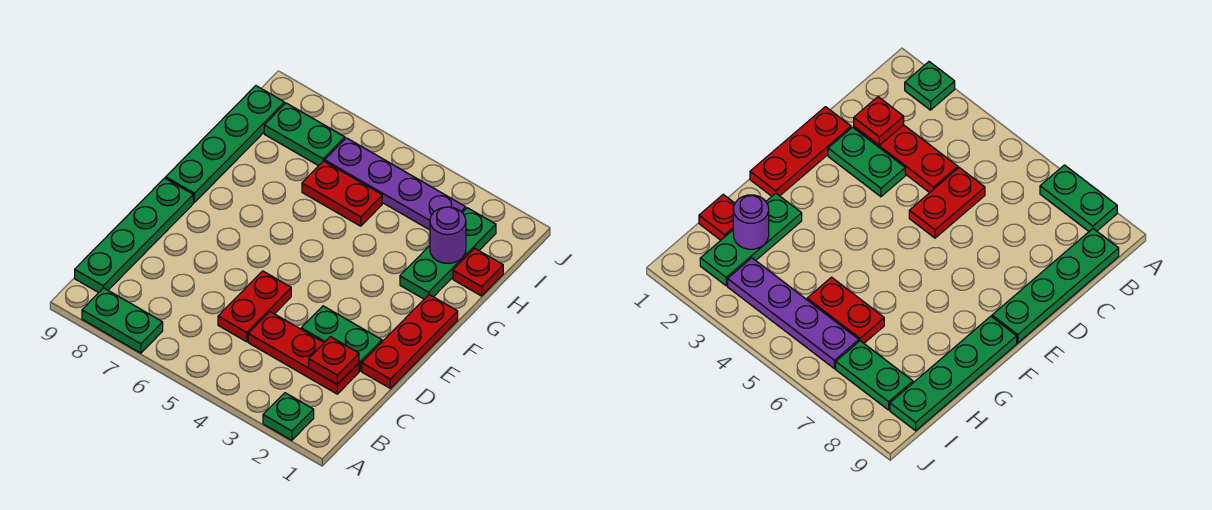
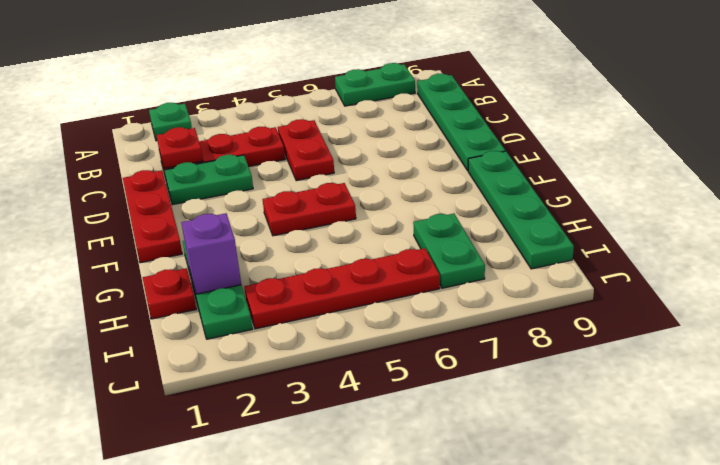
purple 1x1 round brick [430,207,466,263] -> purple 1x1 brick [181,213,241,294]
red 1x2 plate [302,161,382,226] -> red 1x2 plate moved to [263,183,356,236]
purple 1x4 plate [325,138,466,230] -> red 1x4 plate [244,248,440,329]
green 1x2 plate [264,103,345,166] -> green 1x2 plate turned to [413,214,485,288]

